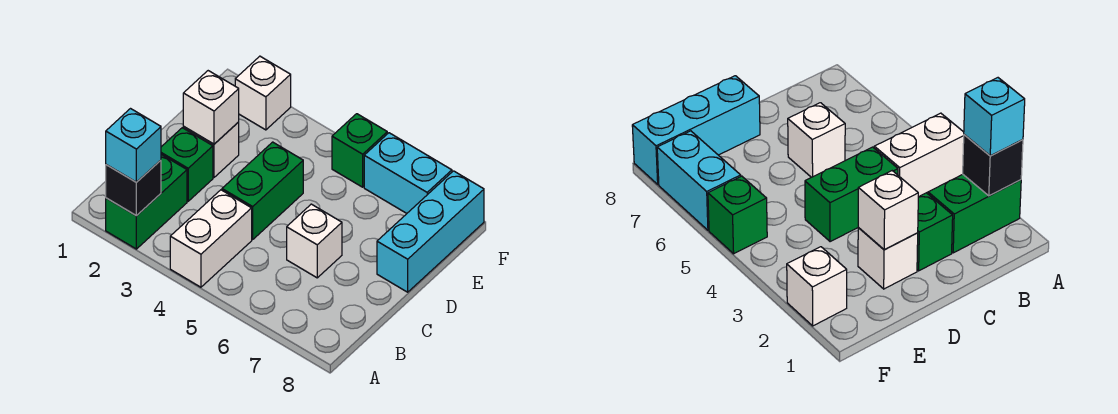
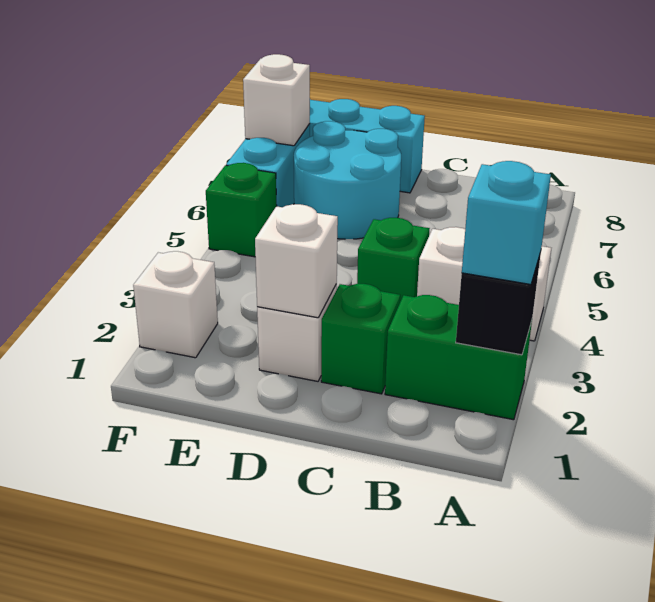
green 1x2 brick [222,142,303,239] -> green 1x1 brick [357,218,430,302]
white 1x1 brick [287,204,342,278] -> white 1x1 brick moved to [243,54,310,146]
none -> cyan 2x2 round brick [294,121,401,239]

